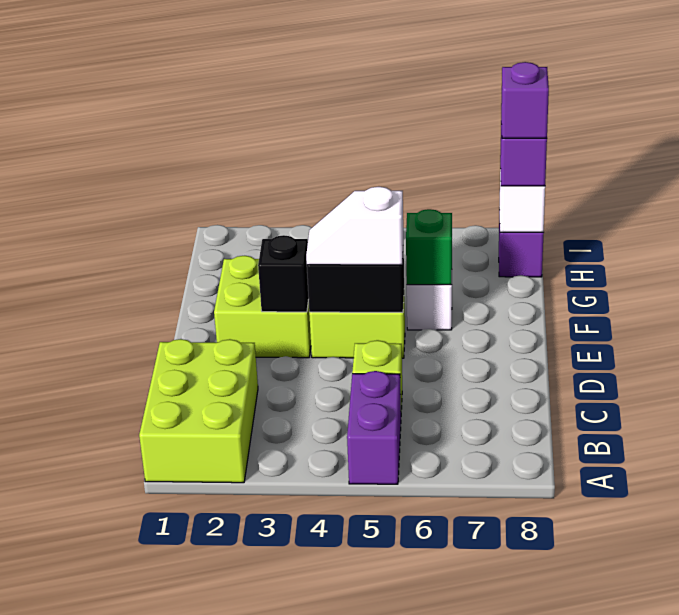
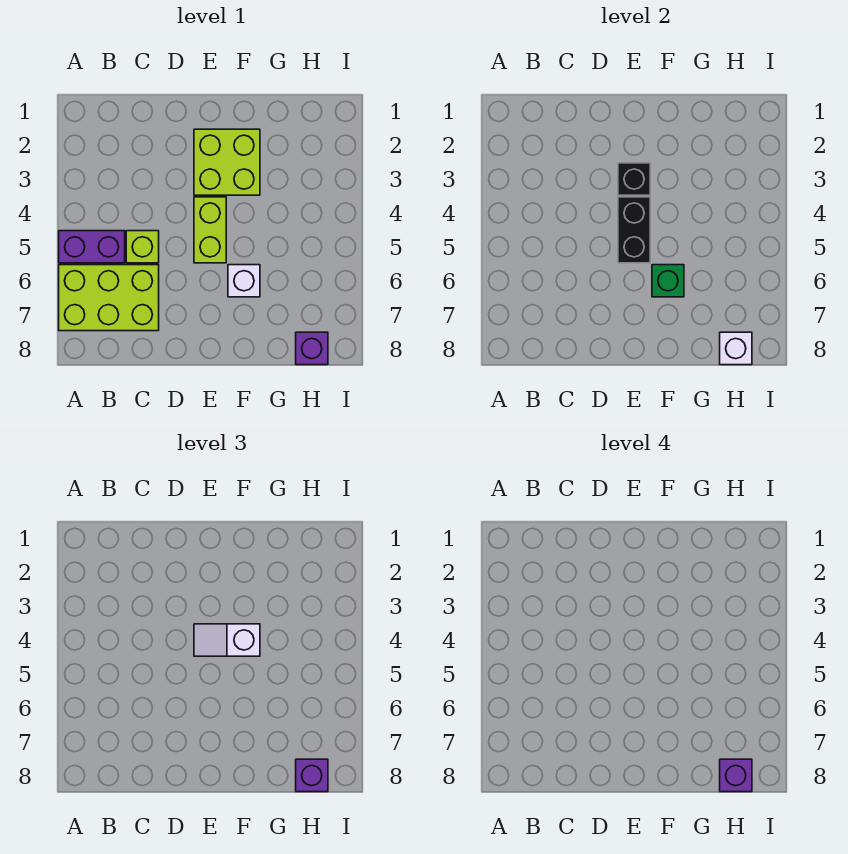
lime 2x3 brick [139,339,258,483] -> lime 2x3 brick moved to [59,265,159,331]
white 1x2 slope [306,187,403,265] -> white 1x2 slope turned to [194,624,260,656]

